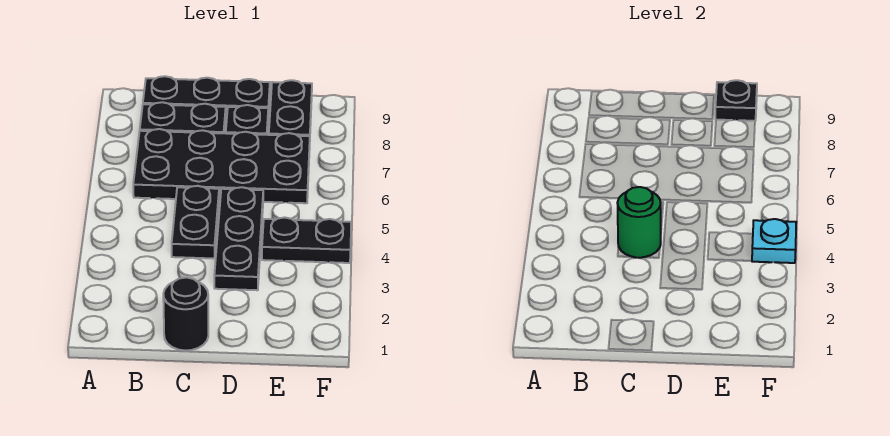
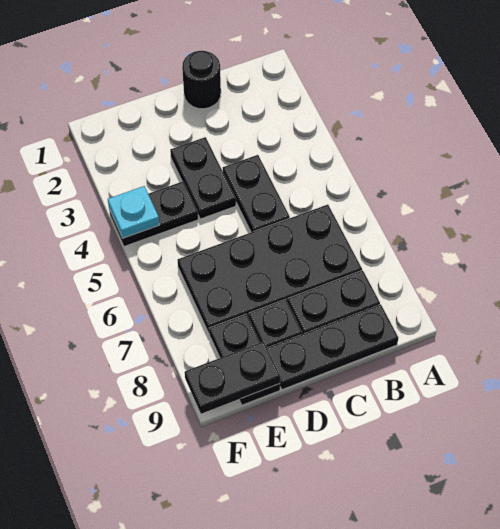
green 1x1 round brick [618,187,661,258] -> none
black 1x3 plate [214,187,263,290] -> black 1x2 plate [170,137,236,219]
black 1x1 plate [715,80,757,121] -> black 1x2 plate [185,341,280,414]

